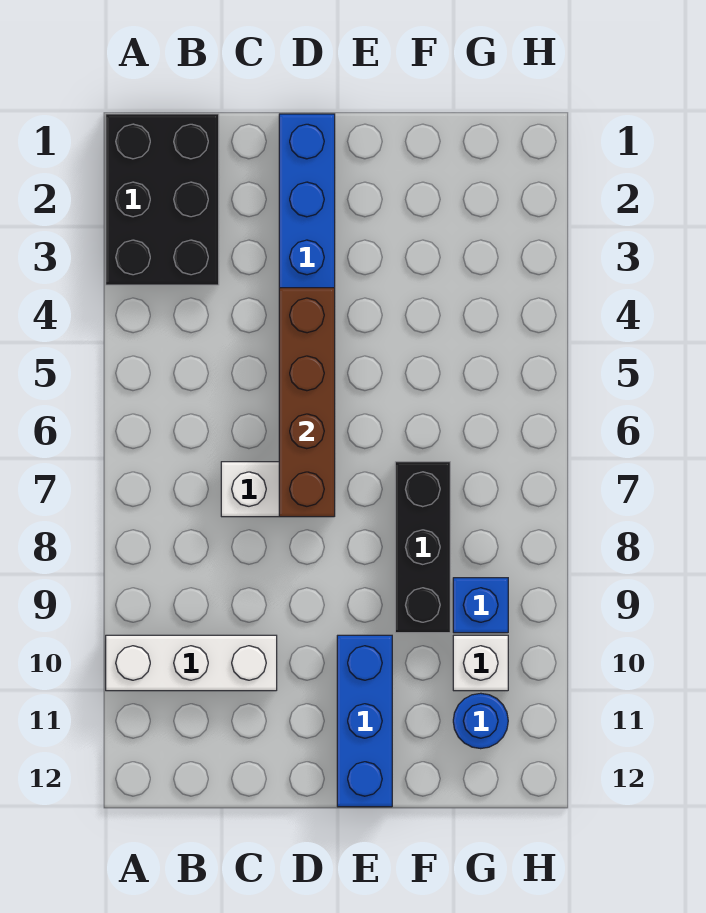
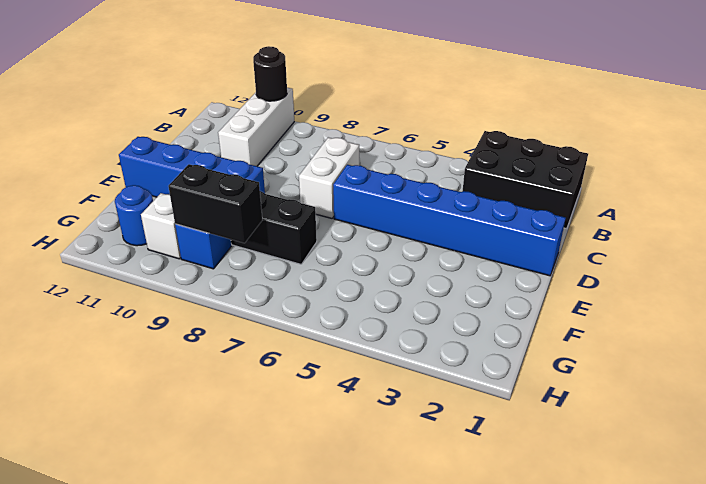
none -> black 1x1 round brick [253,46,287,101]
brown 1x4 brick [279,288,335,517] -> none
blue 1x3 brick [337,635,392,807] -> blue 1x4 brick [119,137,265,197]
none -> black 1x2 brick [168,164,262,243]

